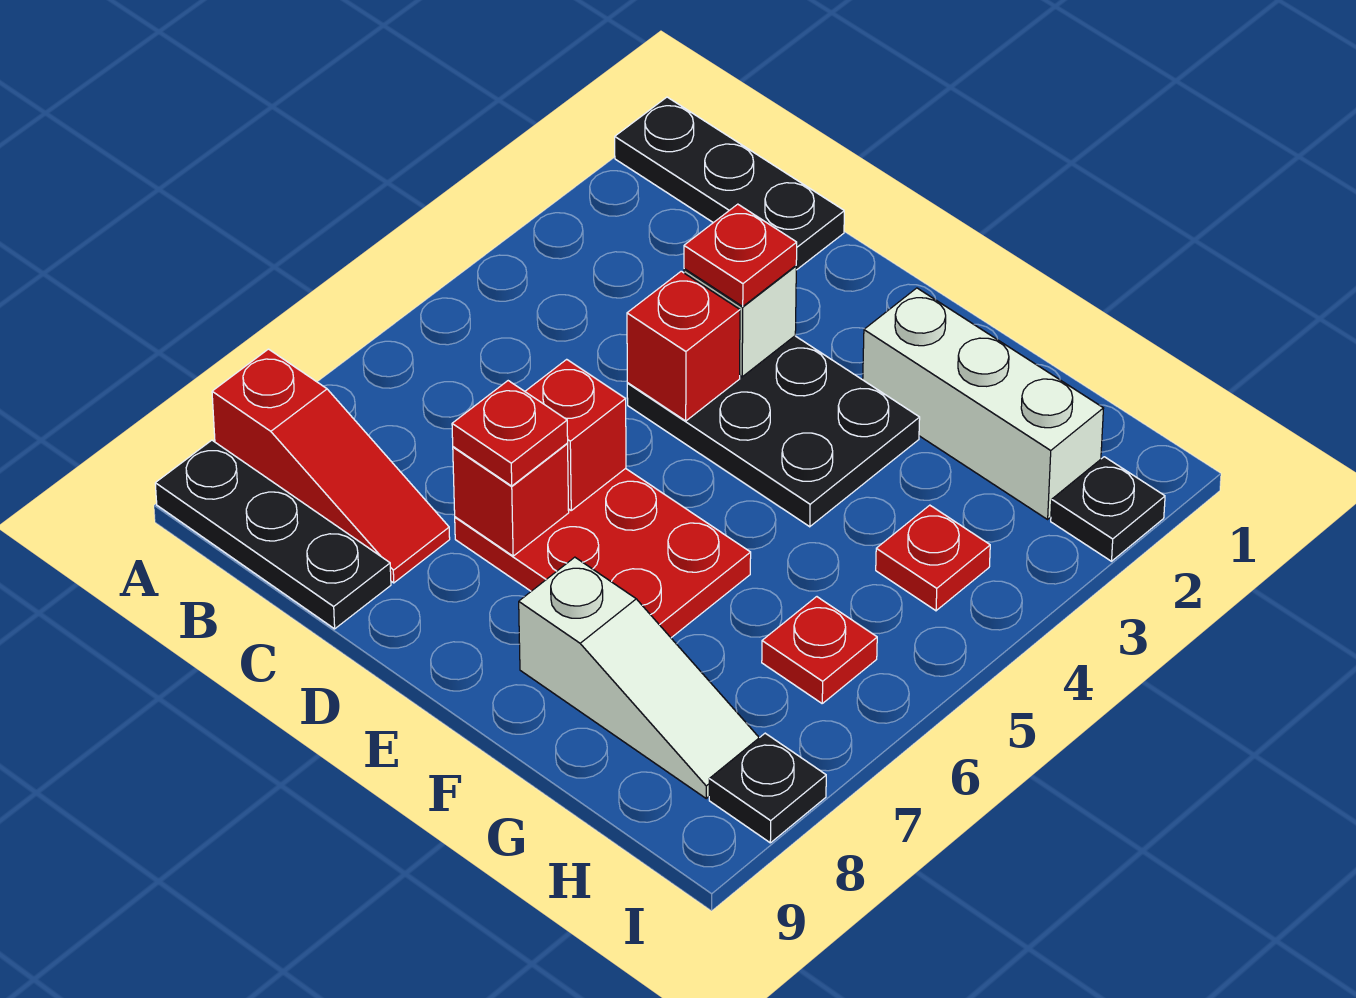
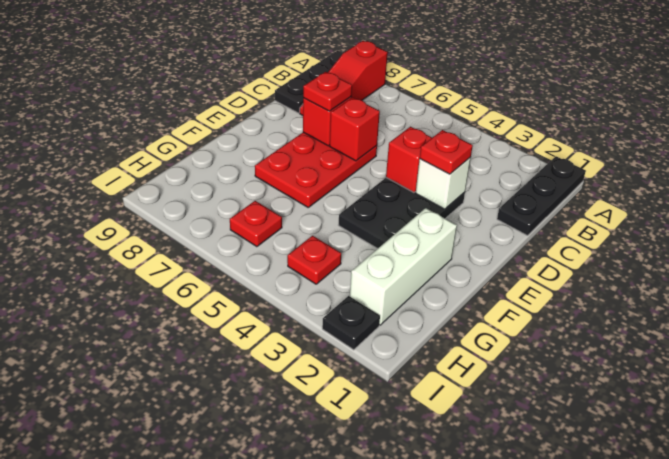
white 1x3 slope [519,557,759,798] -> none
black 1x1 plate [709,733,826,843] -> none

